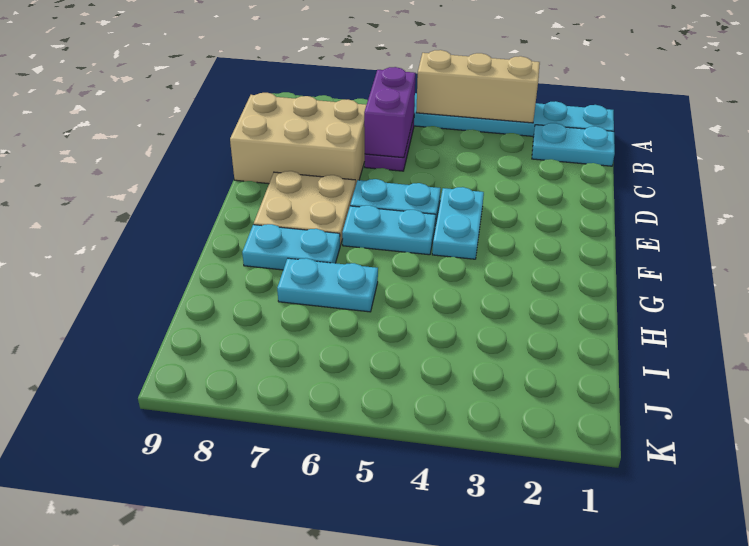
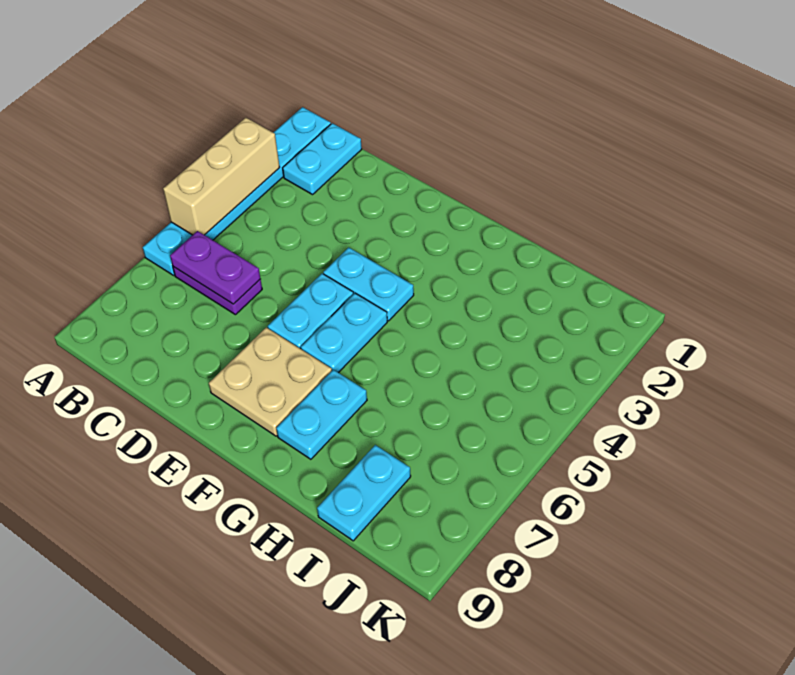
purple 1x2 brick [364,67,415,158] -> purple 1x2 plate [170,231,260,304]
tan 2x3 brick [230,93,366,186] -> none
cyan 1x2 plate [277,258,378,312] -> cyan 1x2 plate moved to [317,445,411,541]

